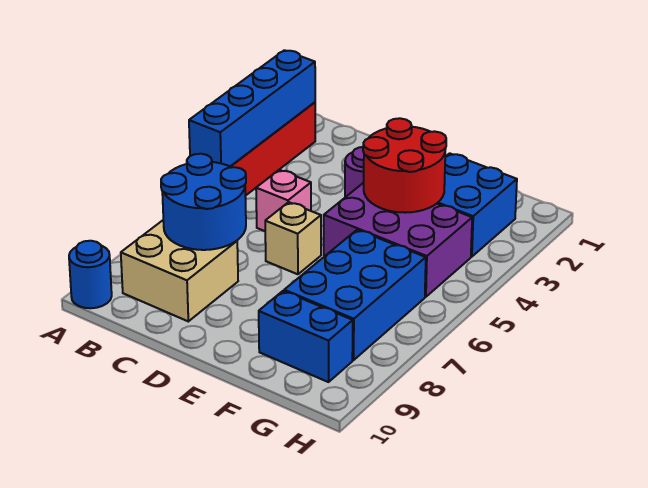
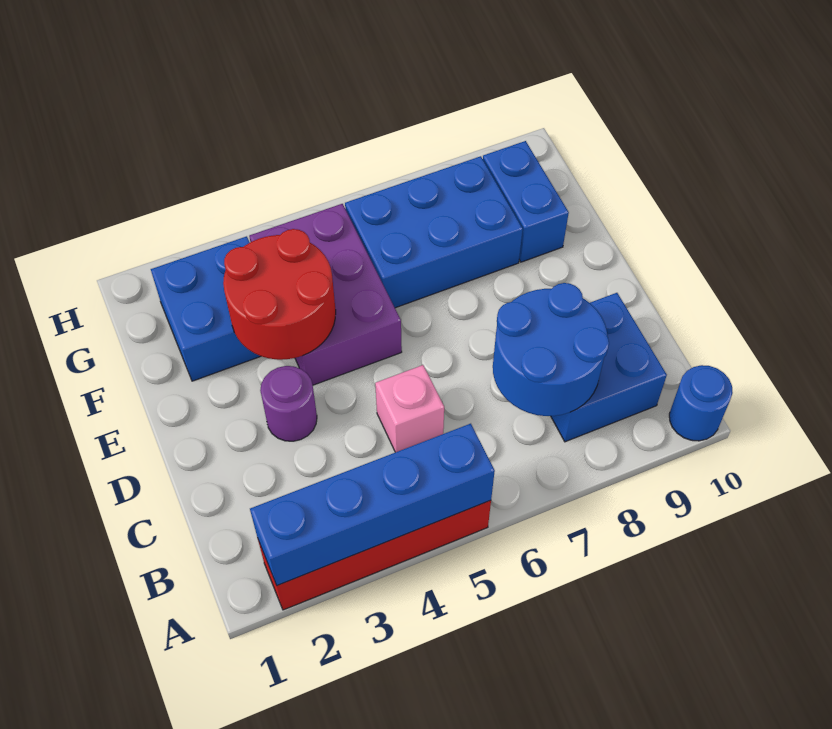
tan 2x2 brick [121,220,238,321] -> blue 2x2 brick [551,293,667,442]
tan 1x1 brick [265,202,321,274] -> none

